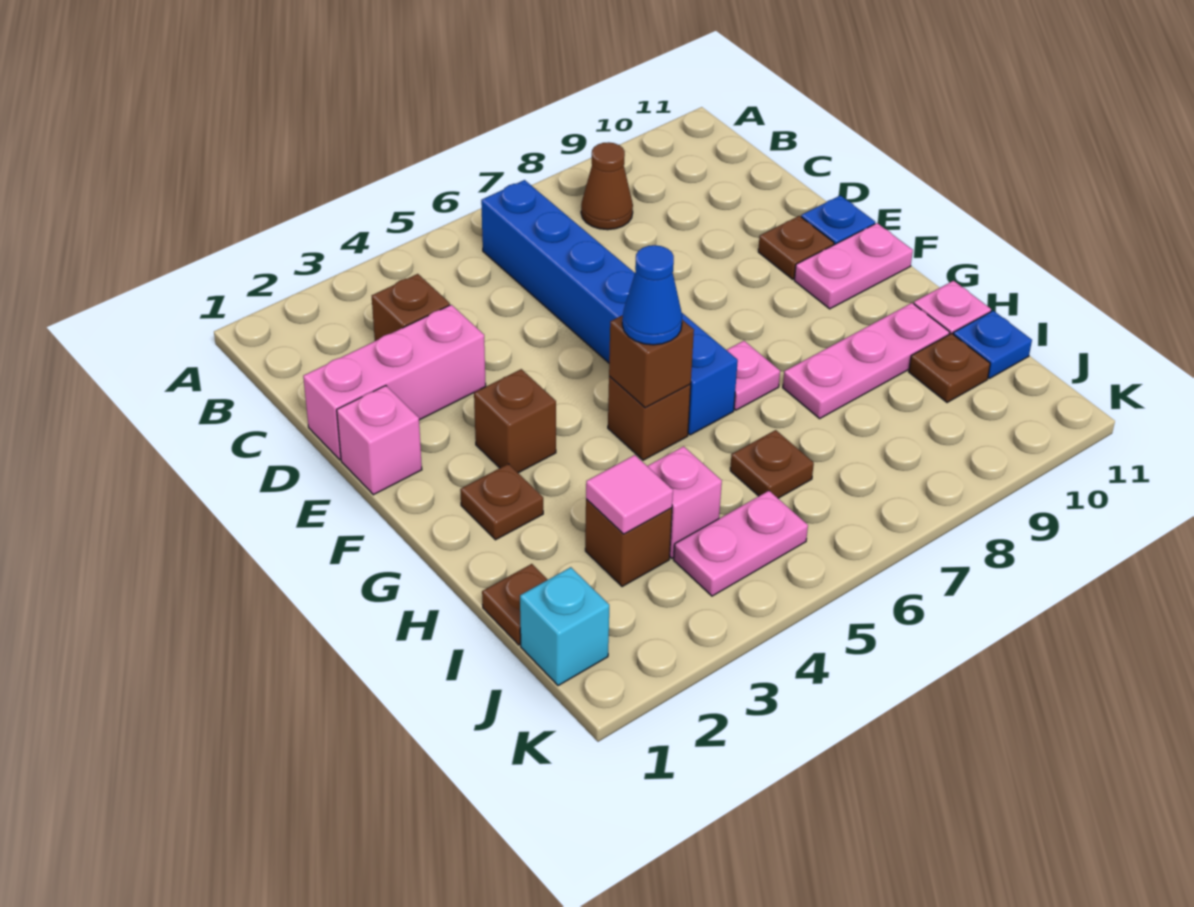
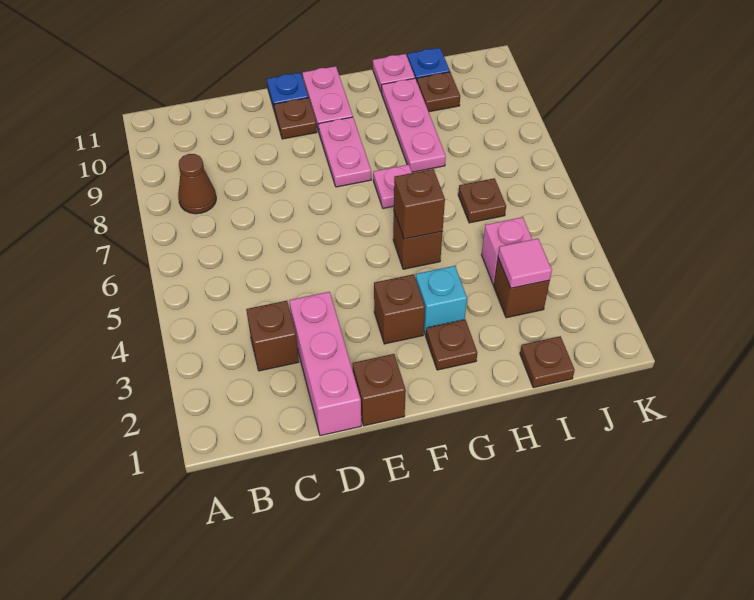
blue 1x6 brick [481,180,738,435] -> none
pink 1x1 brick [337,386,422,495] -> brown 1x1 brick [353,354,406,426]
blue 1x1 cone [622,245,682,345] -> none
cyan 1x1 brick [520,567,609,686] -> cyan 1x1 brick moved to [416,266,467,335]
pink 1x2 plate [674,491,808,596] -> pink 1x2 plate moved to [318,117,371,187]

